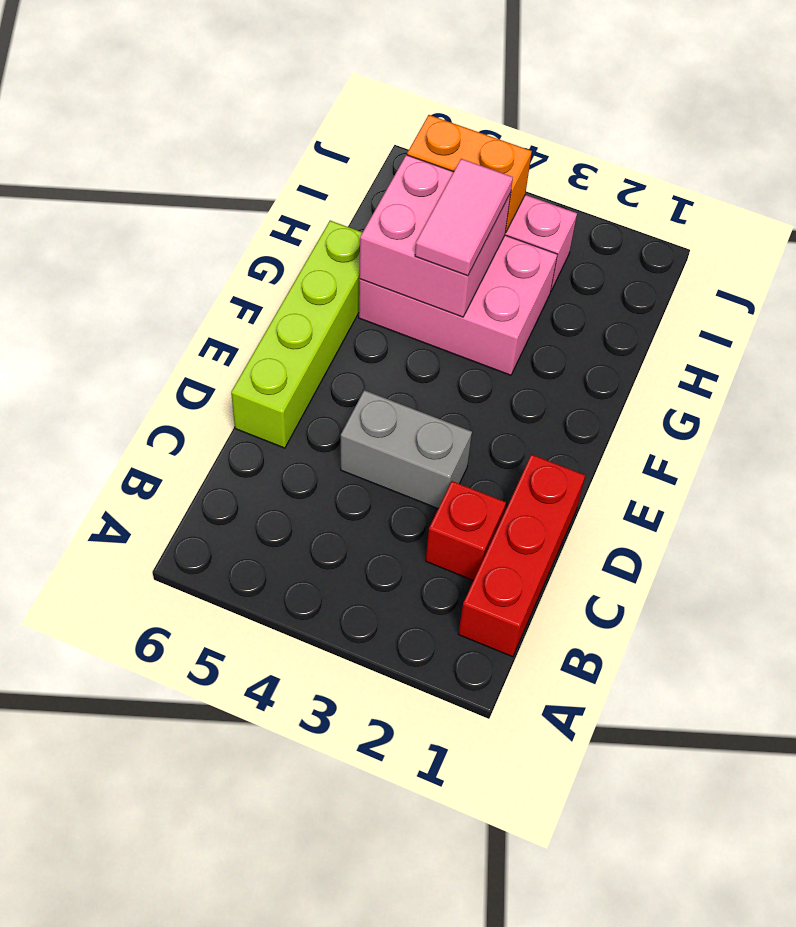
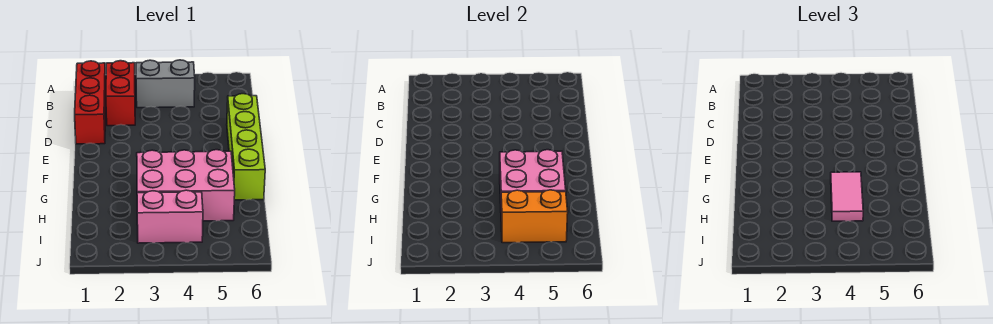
red 1x1 brick [426,481,506,580] -> red 1x2 brick [106,61,135,126]
grey 1x2 brick [341,390,472,508] -> grey 1x2 brick moved to [136,60,195,108]

